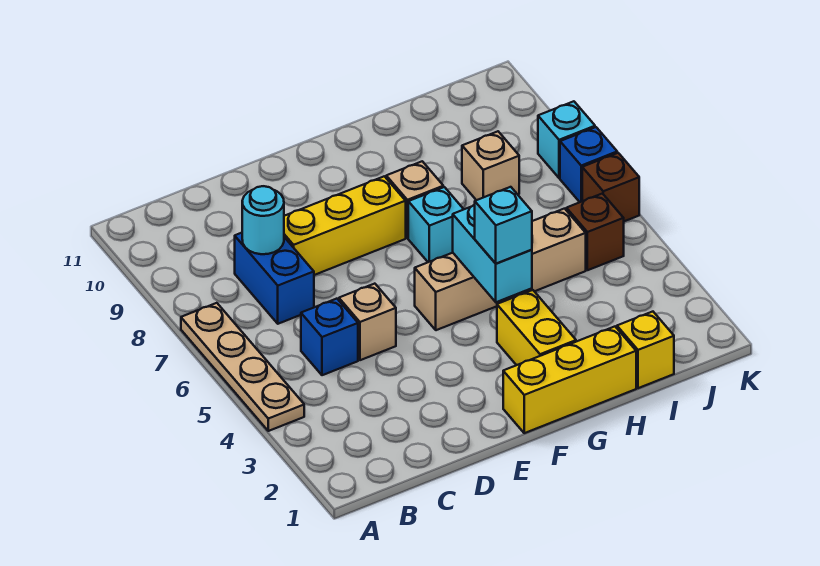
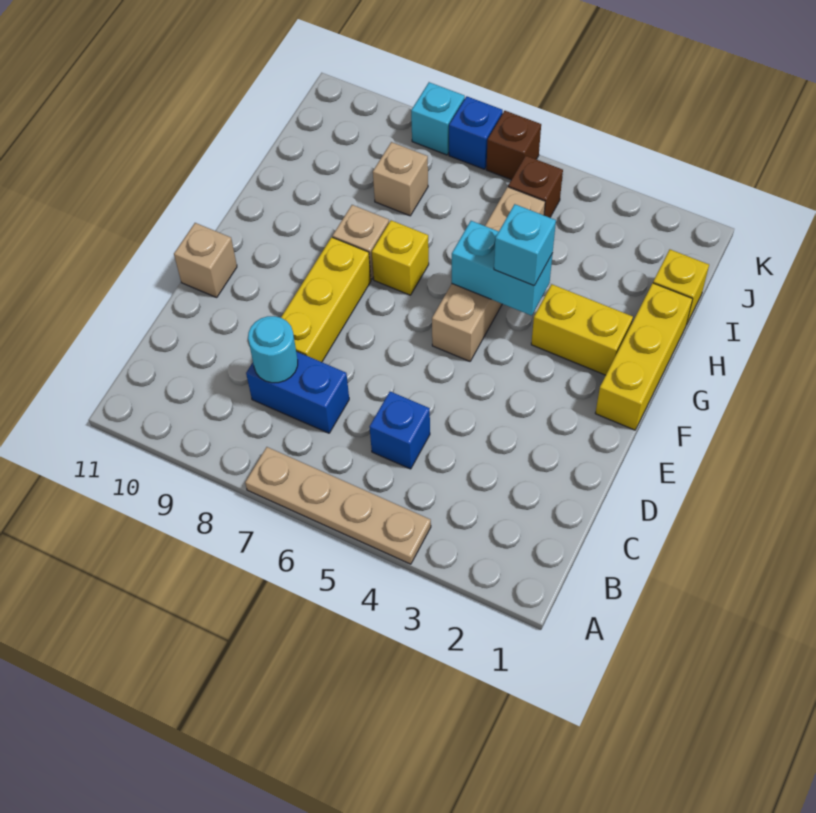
tan 1x1 brick [339,284,396,360] -> tan 1x1 brick moved to [174,223,237,297]
cyan 1x1 brick [408,187,464,262] -> yellow 1x1 brick [372,220,429,295]

